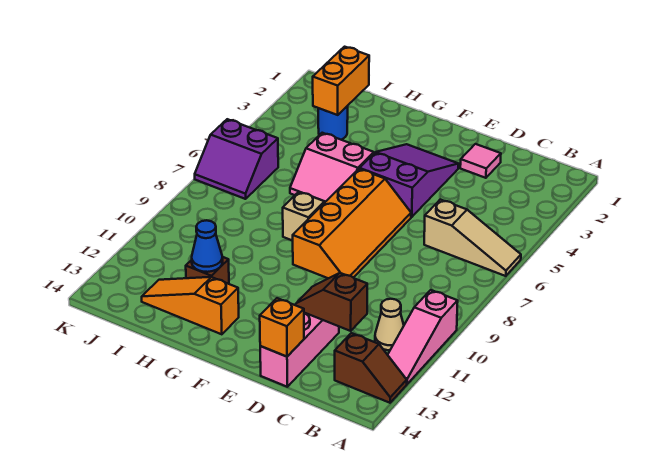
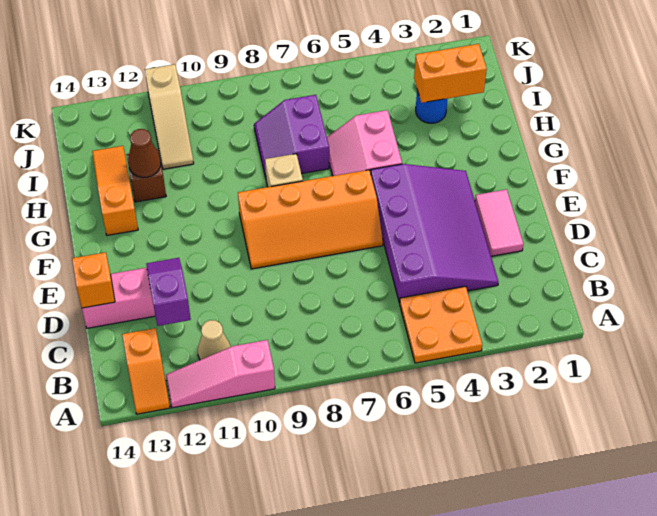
none -> orange 2x2 plate [400,286,482,363]
tan 1x3 slope [424,199,521,276] -> tan 1x3 slope moved to [145,64,194,169]
brown 1x2 slope [335,333,407,403] -> orange 1x2 slope [122,328,170,414]
brown 1x2 slope [296,273,367,331] -> purple 1x2 slope [146,258,191,326]
pink 1x1 tile [460,144,501,178] -> pink 1x2 tile [475,189,524,256]
purple 2x3 slope [360,144,458,217] -> purple 3x4 slope [371,164,498,303]
blue 1x1 cone [192,220,223,272] -> brown 1x1 cone [128,129,161,178]
purple 2x2 slope [195,119,278,199] -> purple 2x2 slope moved to [254,95,329,178]

